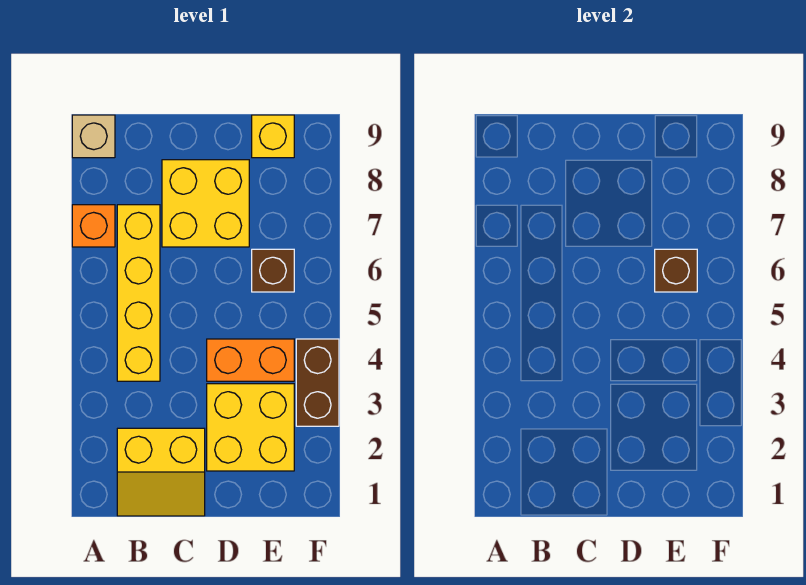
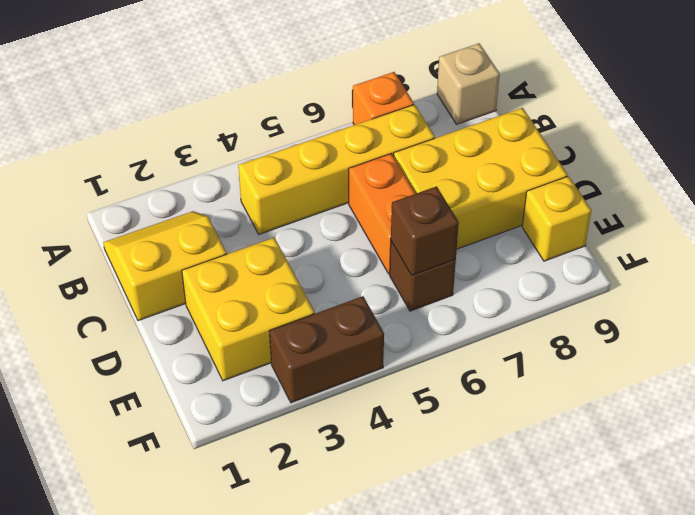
yellow 2x2 slope [117,428,205,516] -> yellow 2x2 slope turned to [103,211,227,321]
yellow 2x2 brick [162,160,249,247] -> yellow 2x3 brick [394,108,567,249]
orange 1x2 brick [207,339,294,381] -> orange 1x2 brick moved to [349,154,416,274]

